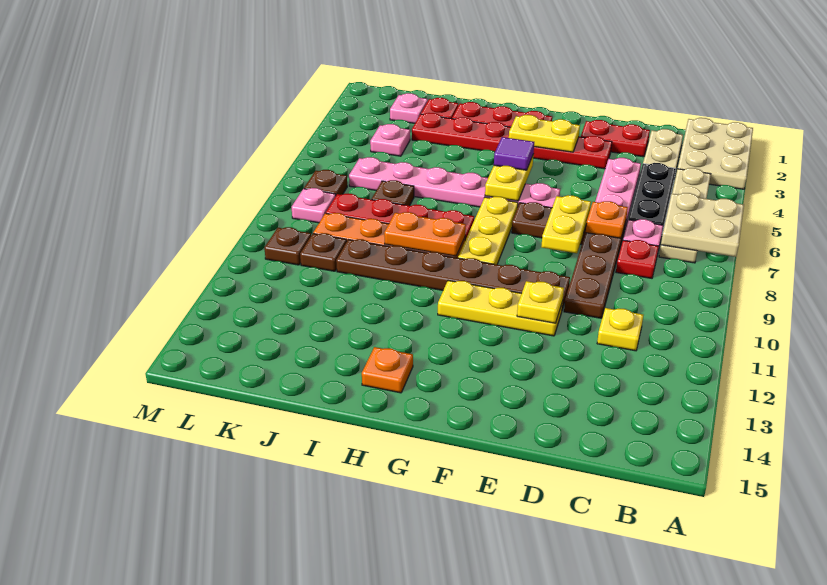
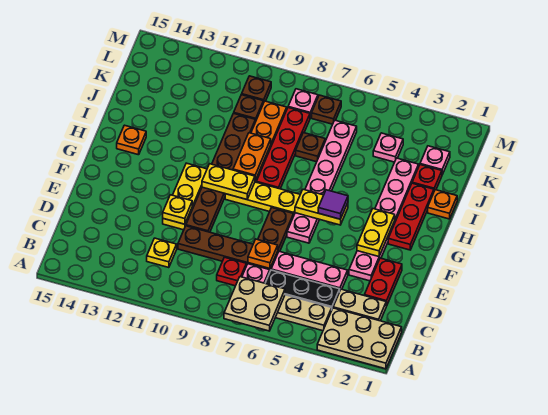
red 1x6 plate [412,113,612,169] -> pink 1x6 plate [349,158,419,281]
yellow 1x2 plate [541,195,591,253] -> yellow 1x2 plate moved to [202,164,255,200]
none -> orange 1x1 plate [428,190,457,219]

